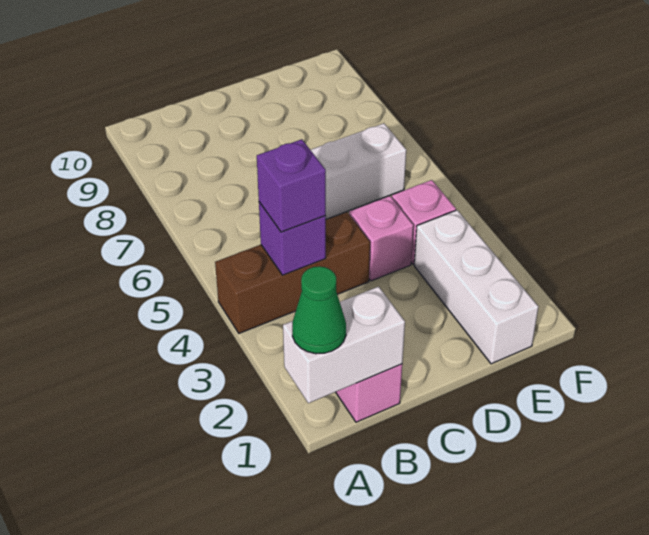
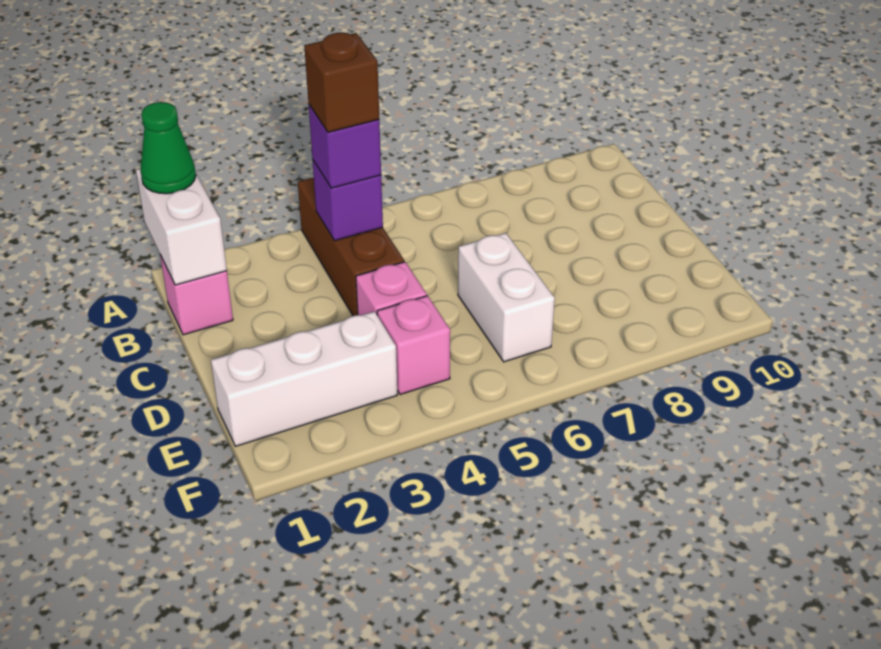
none -> brown 1x1 brick [304,33,379,132]

